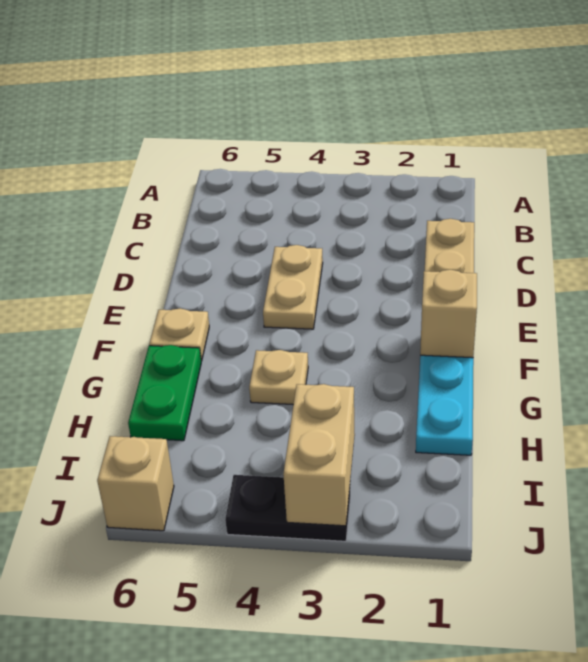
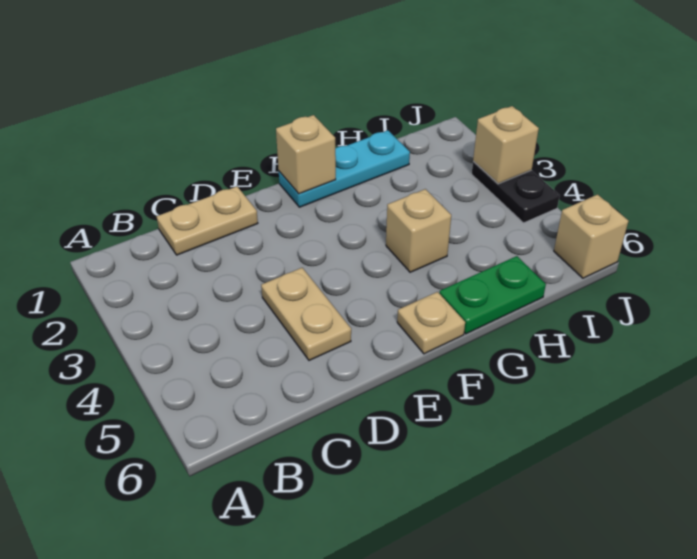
tan 1x2 plate [263,245,323,329] -> tan 1x2 plate turned to [261,268,351,360]
tan 1x1 plate [249,350,308,404] -> tan 1x1 brick [386,189,451,272]
tan 1x2 brick [283,384,355,526] -> tan 1x1 brick [473,106,539,184]

